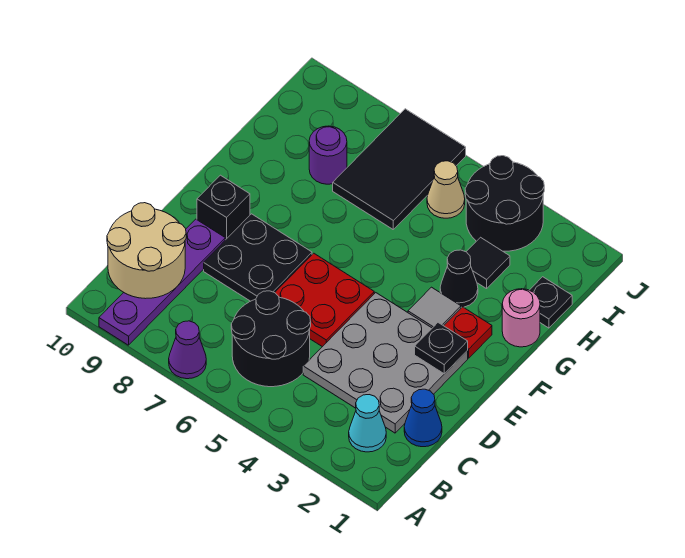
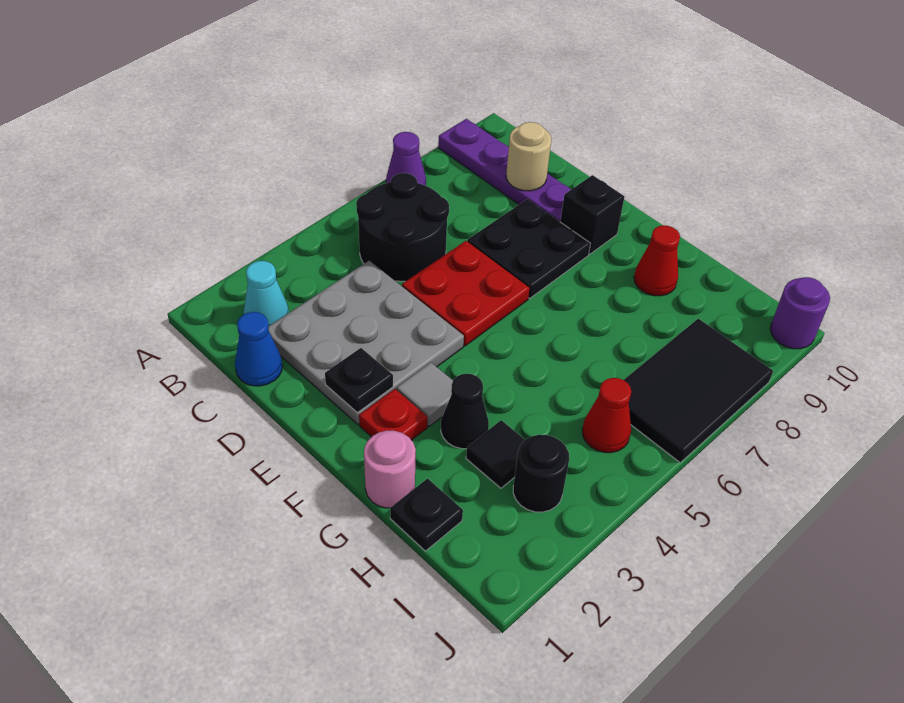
tan 2x2 round brick [107,203,186,299] -> tan 1x1 round brick [506,122,551,191]
none -> red 1x1 cone [634,225,680,296]
black 2x3 tile [333,109,466,229] -> black 2x3 tile turned to [624,319,773,463]
purple 1x1 round brick [309,126,347,184] -> purple 1x1 round brick moved to [770,277,830,349]
black 2x2 round brick [465,156,544,251] -> black 1x1 round brick [513,435,569,512]
tan 1x1 cone [427,161,465,218] -> red 1x1 cone [582,378,631,453]

